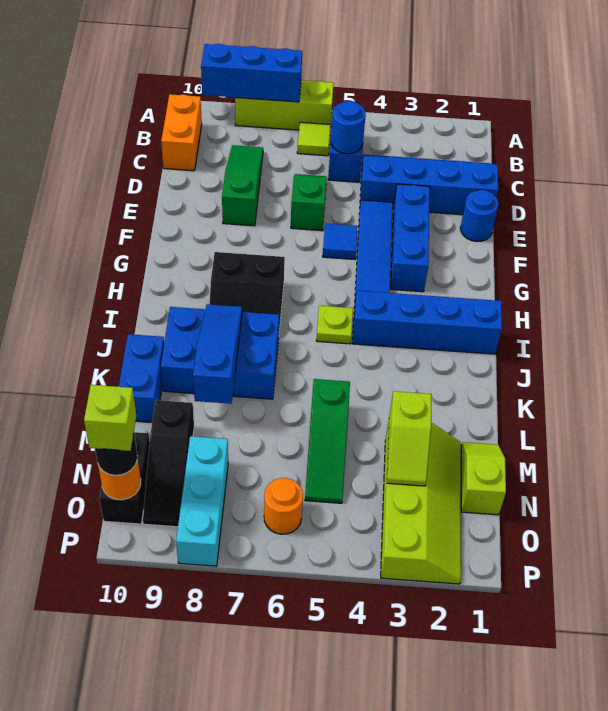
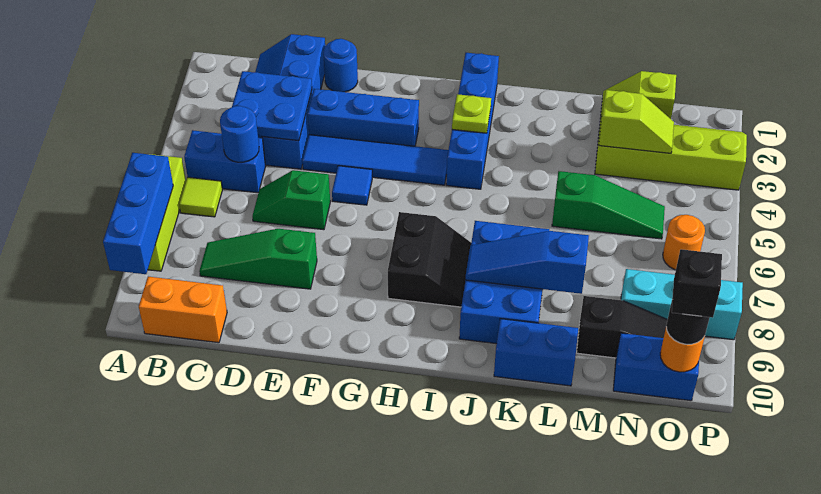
none -> blue 2x2 plate [232,71,312,141]
lime 1x1 plate [316,306,353,344] -> lime 1x1 plate moved to [452,94,491,133]
black 1x2 brick [99,432,150,524] -> blue 1x2 brick [613,333,699,401]
lime 1x1 brick [84,385,136,451] -> black 1x1 brick [672,249,722,318]

